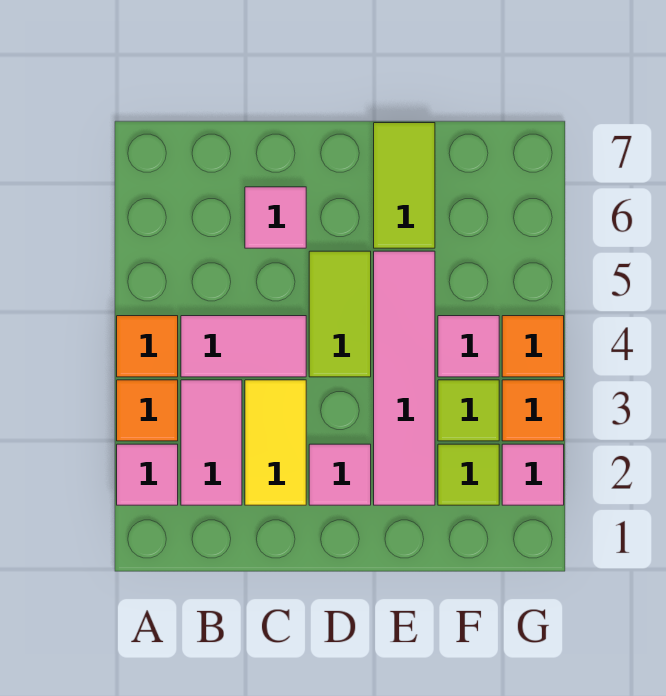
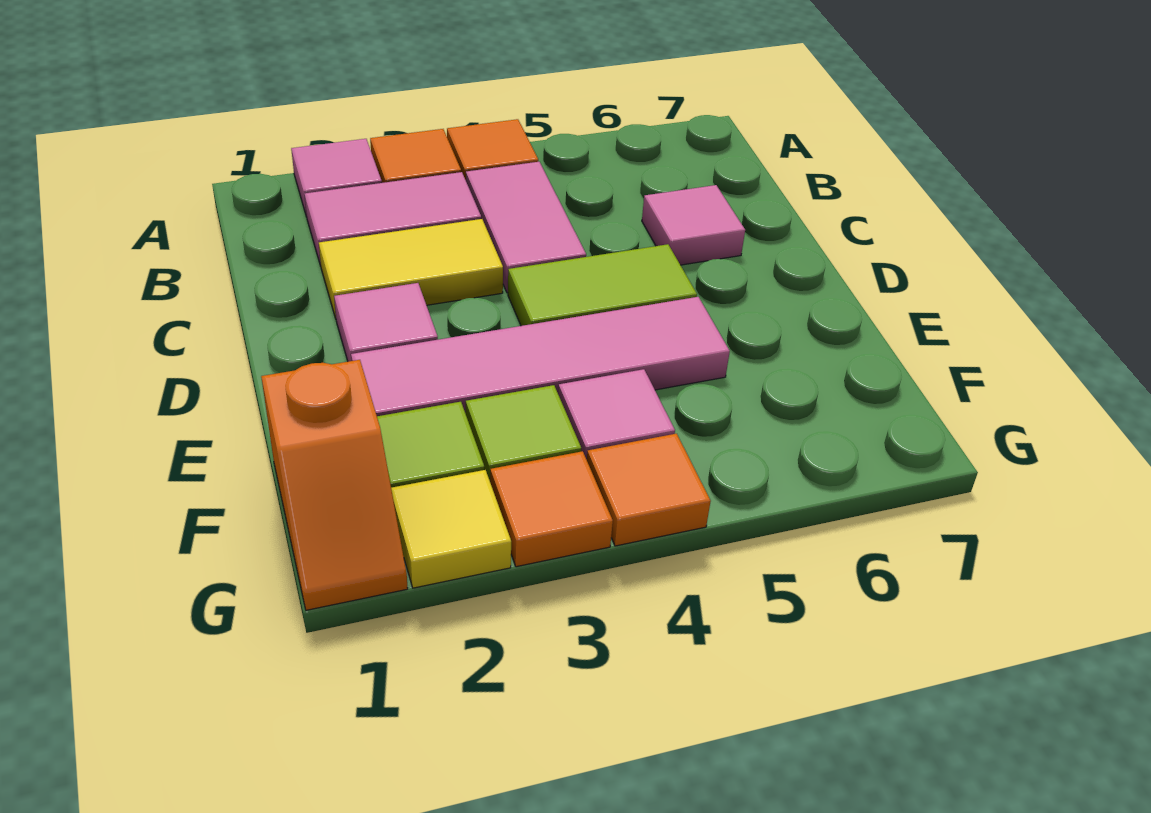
lime 1x2 tile [374,123,435,248] -> none
none -> orange 1x2 slope [261,360,408,610]
pink 1x1 tile [502,444,564,505] -> yellow 1x1 tile [391,470,511,588]

